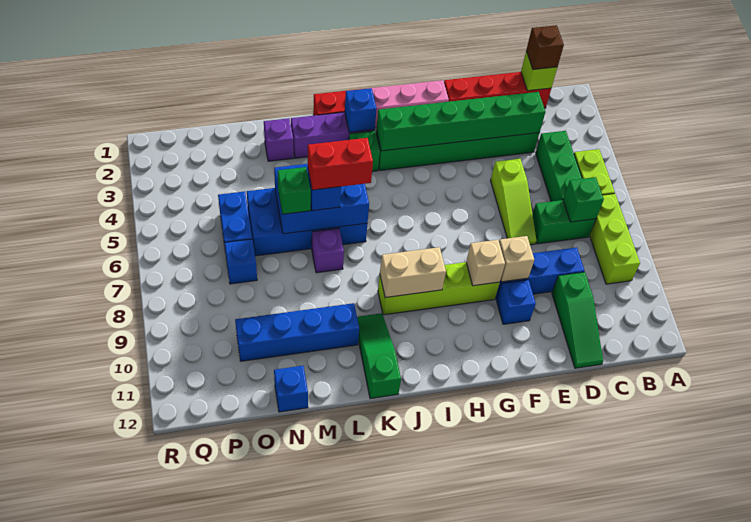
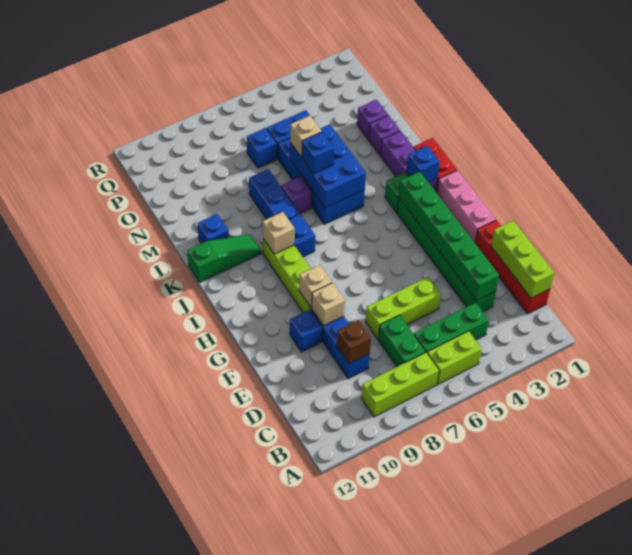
lime 1x1 brick [521,51,557,91] -> lime 1x3 brick [491,220,554,298]
brown 1x1 brick [526,25,564,69] -> brown 1x1 brick moved to [337,320,371,363]
green 1x1 brick [563,177,604,222] -> none
green 1x3 slope [552,272,603,368] -> none
lime 1x3 slope [491,159,537,245] -> lime 1x3 brick [366,277,441,339]
tan 1x2 brick [380,247,446,298] -> tan 1x1 brick [263,212,295,254]
red 1x2 brick [308,138,373,190] -> none
blue 1x4 brick [235,303,359,361] -> blue 1x4 brick moved to [249,169,315,257]
green 1x1 brick [278,167,311,214] -> tan 1x1 brick [290,116,322,157]
none -> purple 1x1 brick [357,100,388,139]
blue 1x1 brick [274,366,308,412] -> blue 1x1 brick moved to [197,214,229,243]

